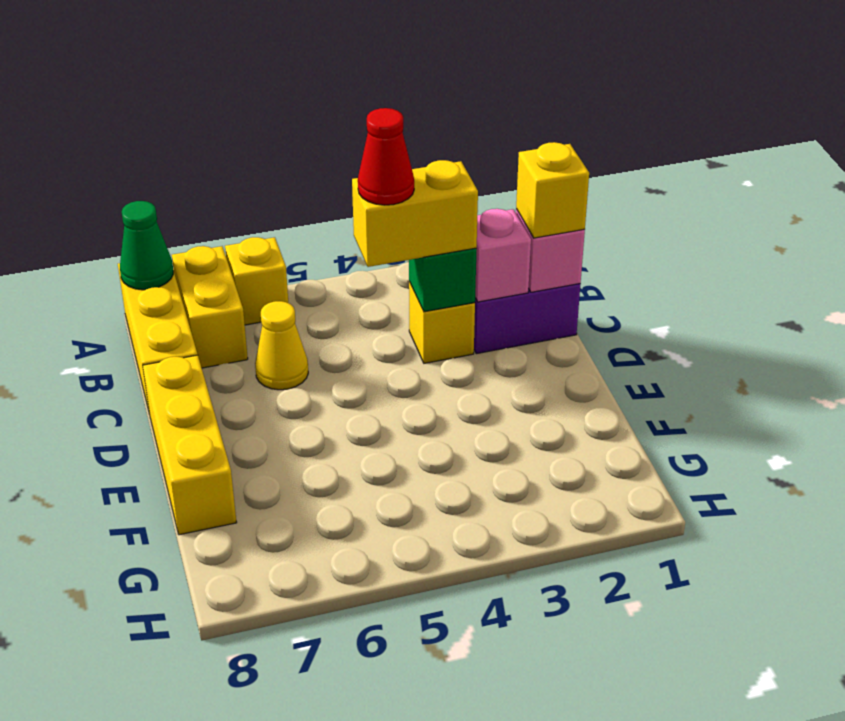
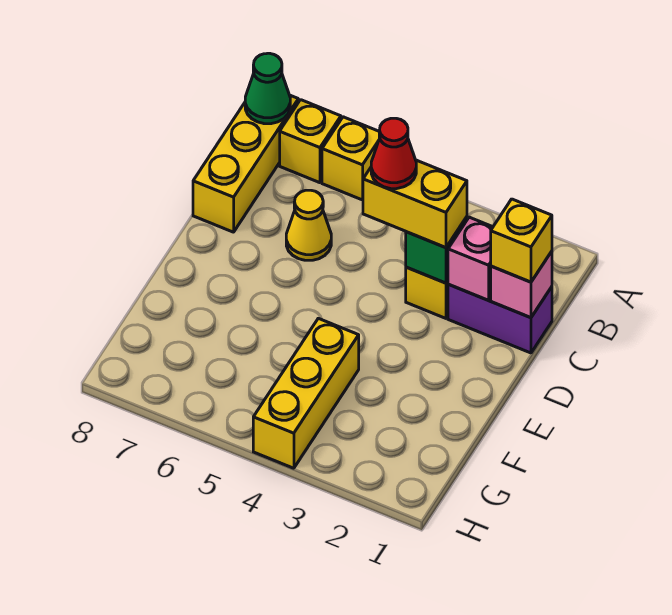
yellow 1x2 brick [172,246,248,368] -> yellow 1x1 brick [280,100,341,183]
yellow 1x3 brick [143,355,237,535] -> yellow 1x3 brick moved to [253,318,359,468]

